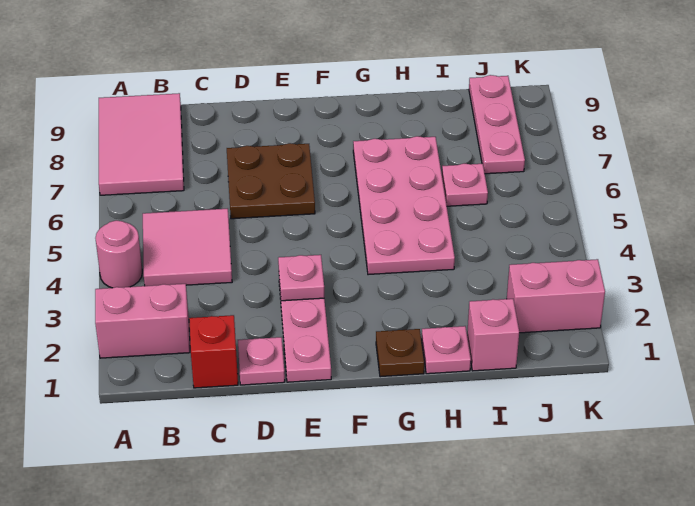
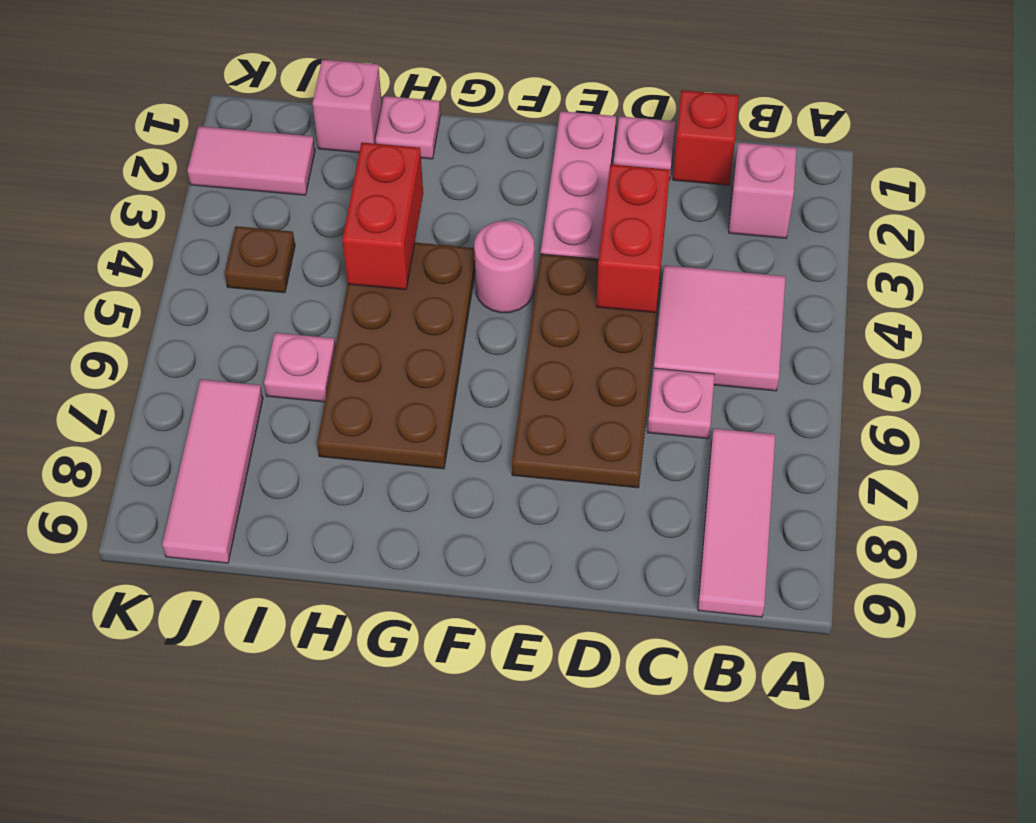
pink 1x2 brick [95,284,190,358] -> pink 1x1 brick [729,143,797,238]
pink 1x1 round brick [95,220,142,288] -> pink 1x1 round brick moved to [474,221,534,313]
pink 2x3 tile [99,93,184,195] -> pink 1x3 tile [698,429,775,617]
none -> red 1x2 brick [596,164,670,313]
brown 2x2 plate [227,143,315,219] -> brown 2x4 plate [512,254,660,488]
pink 1x1 plate [278,255,324,301] -> pink 1x1 plate moved to [647,368,715,439]
brown 1x1 plate [376,329,424,377] -> brown 1x1 plate moved to [225,226,295,293]
pink 2x4 plate [353,136,455,275] -> brown 2x4 plate [317,243,475,469]
none -> red 1x2 brick [342,142,423,290]
pink 1x2 brick [507,259,605,333] -> pink 1x2 tile [187,126,315,195]
pink 1x3 plate [469,75,525,174] -> pink 1x3 tile [162,379,263,563]

